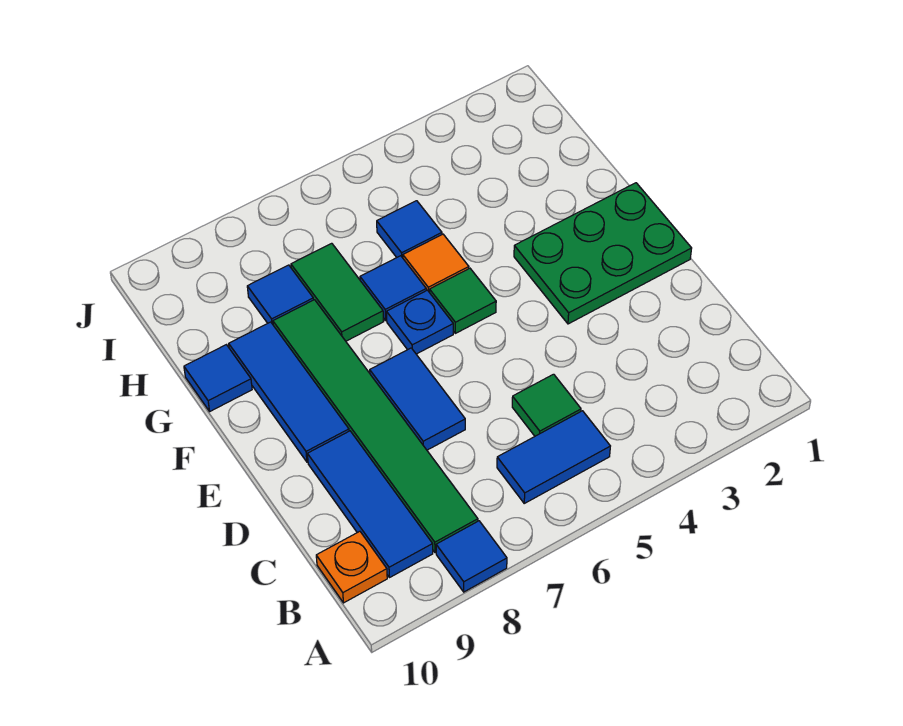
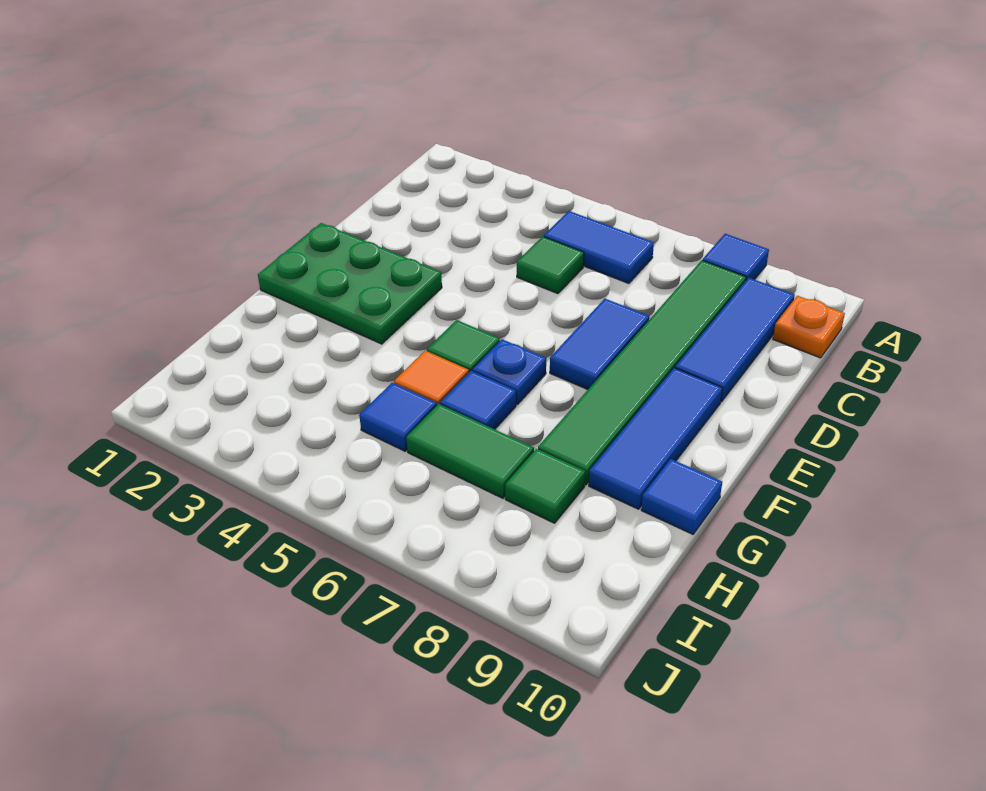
green 1x2 tile [291,243,384,341] -> green 1x2 tile turned to [406,404,534,498]
blue 1x1 tile [247,265,313,324] -> green 1x1 tile [505,449,585,523]

